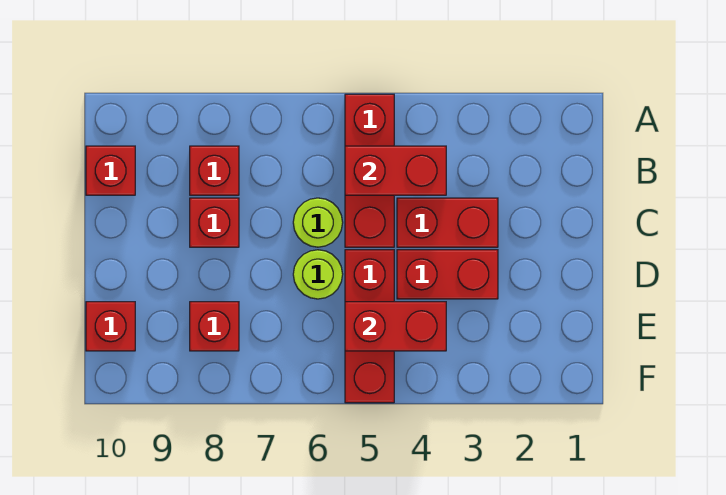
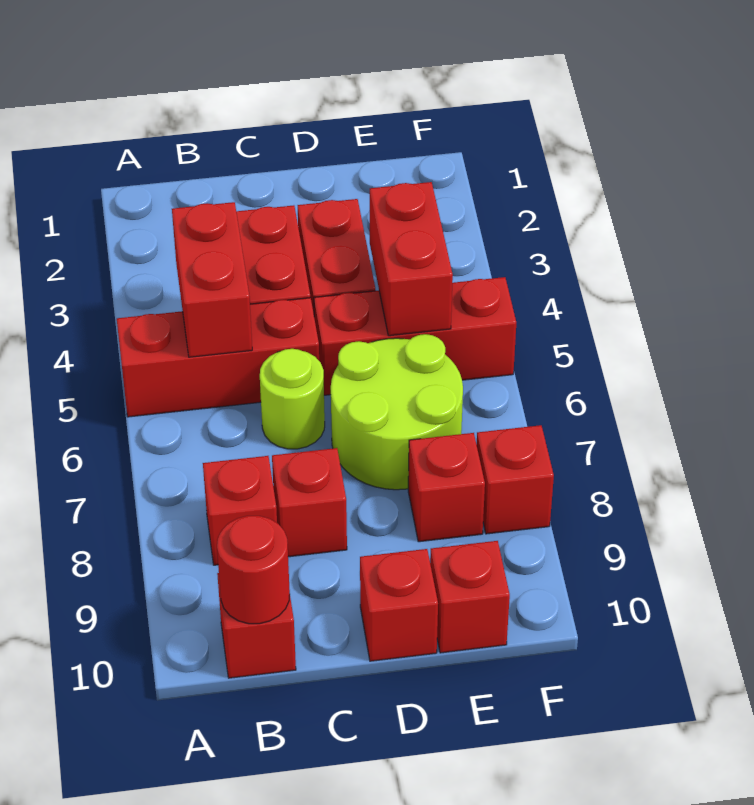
none -> red 1x1 round brick [217,516,290,624]
lime 1x1 round brick [293,250,343,299] -> lime 2x2 round brick [331,334,463,490]
none -> red 1x1 brick [360,549,438,661]
none -> red 1x1 brick [477,425,554,534]

